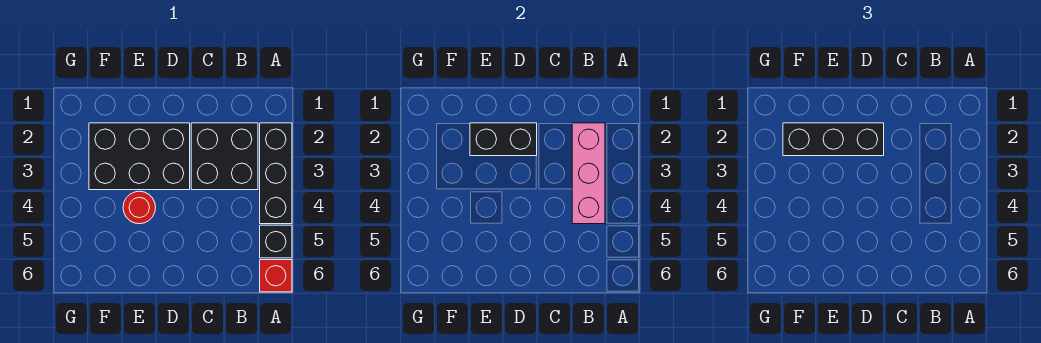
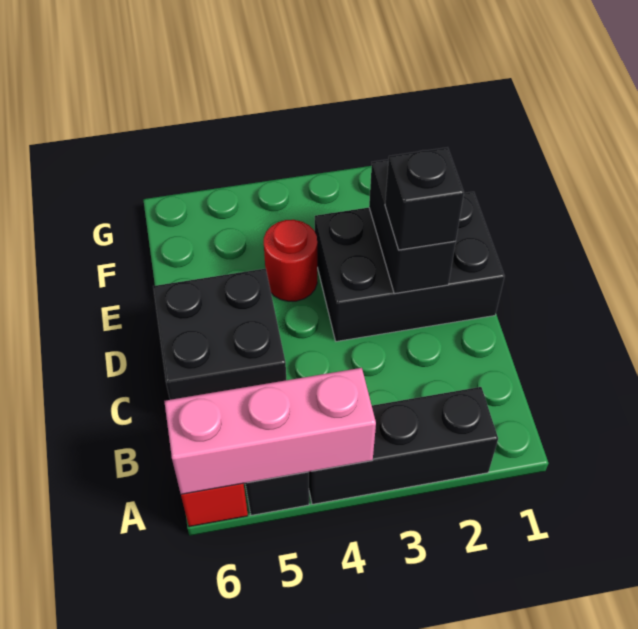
black 2x2 brick [191,123,258,190] -> black 2x2 brick moved to [153,268,286,400]
pink 1x3 brick [572,123,605,224] -> pink 1x3 brick moved to [164,368,376,494]
black 2x3 brick [89,123,190,190] -> black 2x3 brick turned to [315,192,505,341]
black 1x3 brick [783,123,884,156] -> black 1x1 brick [385,147,464,250]

